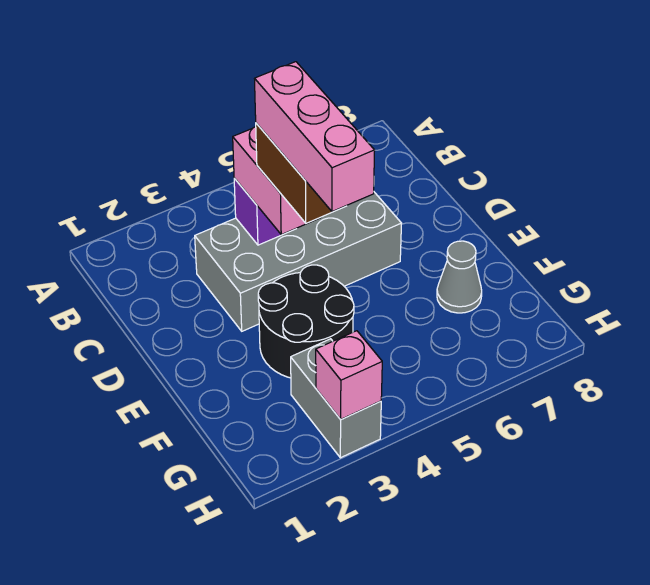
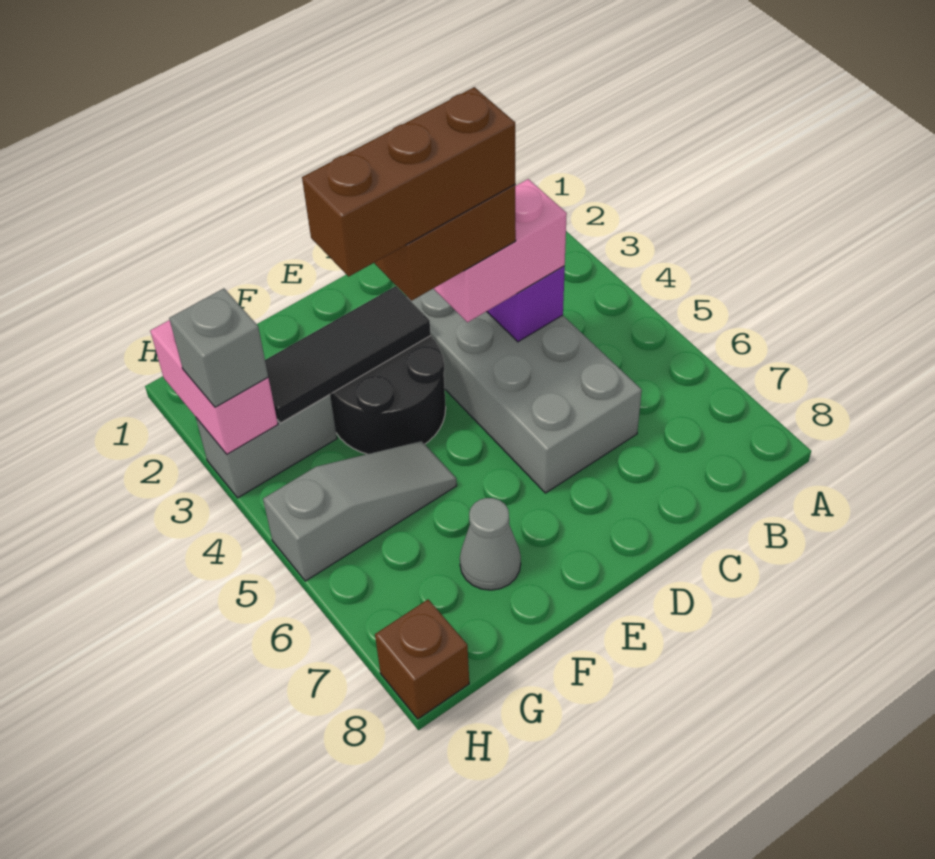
pink 1x3 brick [255,62,375,212] -> brown 1x3 brick [302,87,515,276]
none -> black 1x3 tile [265,286,431,423]
none -> grey 1x3 slope [263,441,457,581]
pink 1x1 brick [316,331,382,419] -> pink 1x2 brick [150,320,278,454]
none -> grey 1x1 brick [169,288,268,407]
none -> brown 1x1 brick [375,599,469,719]

